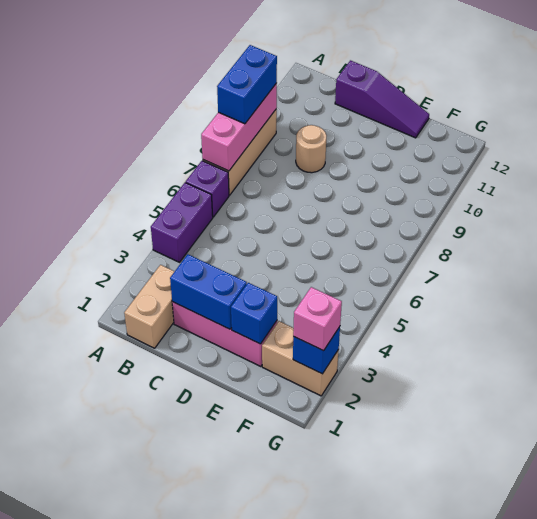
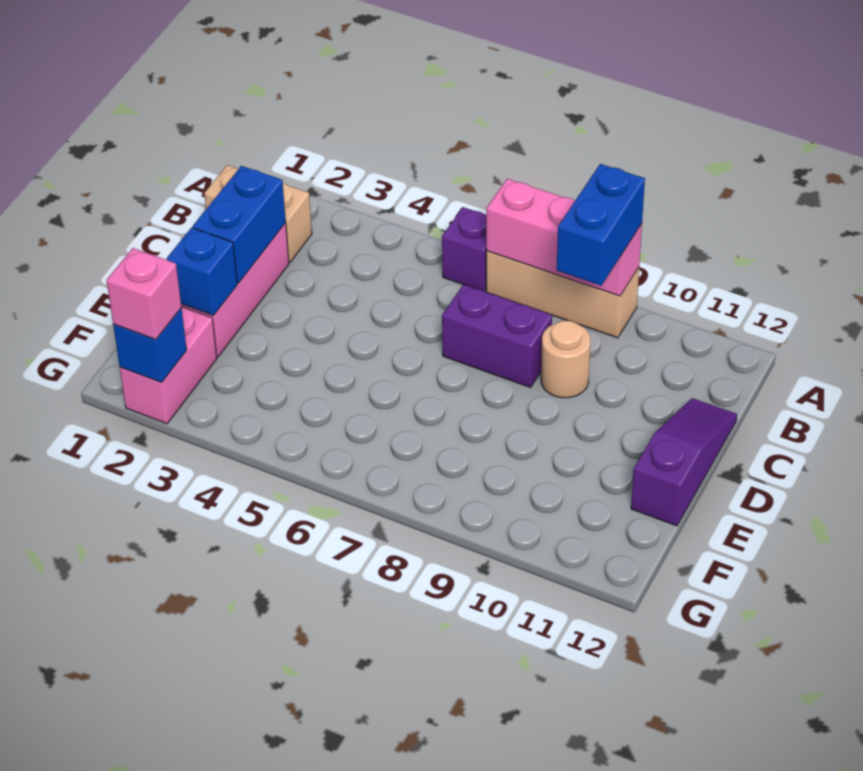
purple 1x2 brick [151,183,213,262] -> purple 1x2 brick moved to [442,284,552,387]
blue 1x2 brick [217,45,277,124] -> blue 1x2 brick turned to [557,164,645,286]
purple 1x3 slope [335,60,429,138] -> purple 1x3 slope turned to [631,398,737,526]
tan 1x2 brick [262,321,339,396] -> pink 1x2 brick [120,306,217,424]

